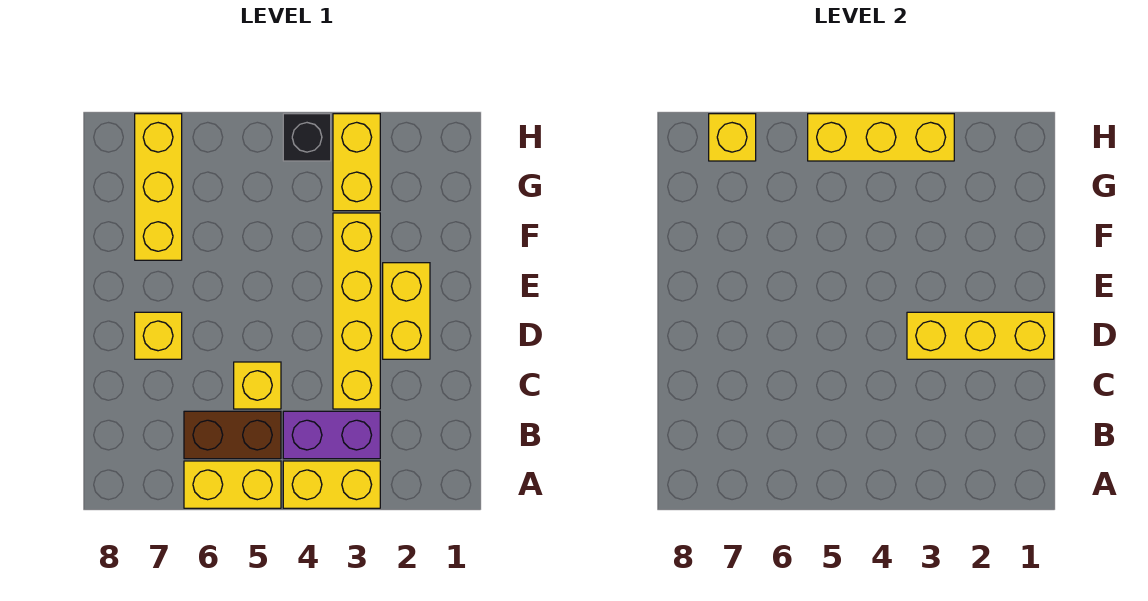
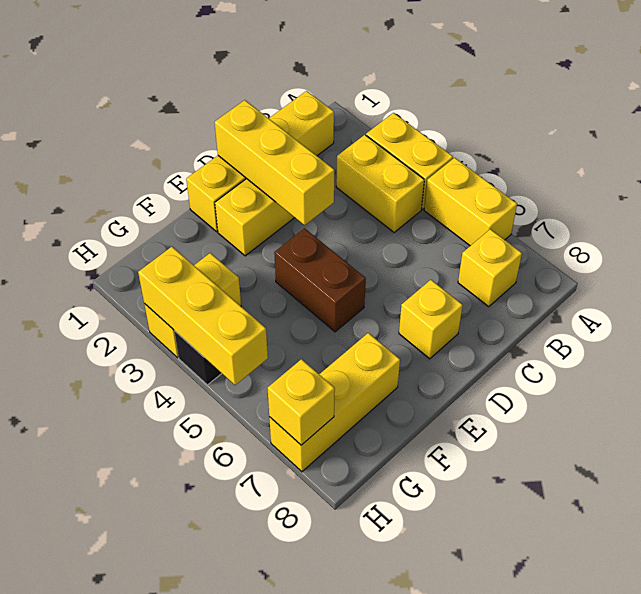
purple 1x2 brick [283,411,380,459] -> yellow 1x2 brick [336,135,424,232]
brown 1x2 brick [184,411,281,459] -> brown 1x2 brick moved to [274,228,366,332]
yellow 1x4 brick [333,213,380,409] -> yellow 1x4 brick moved to [186,91,334,232]
yellow 1x1 brick [234,362,281,409] -> yellow 1x1 brick moved to [458,229,522,307]

